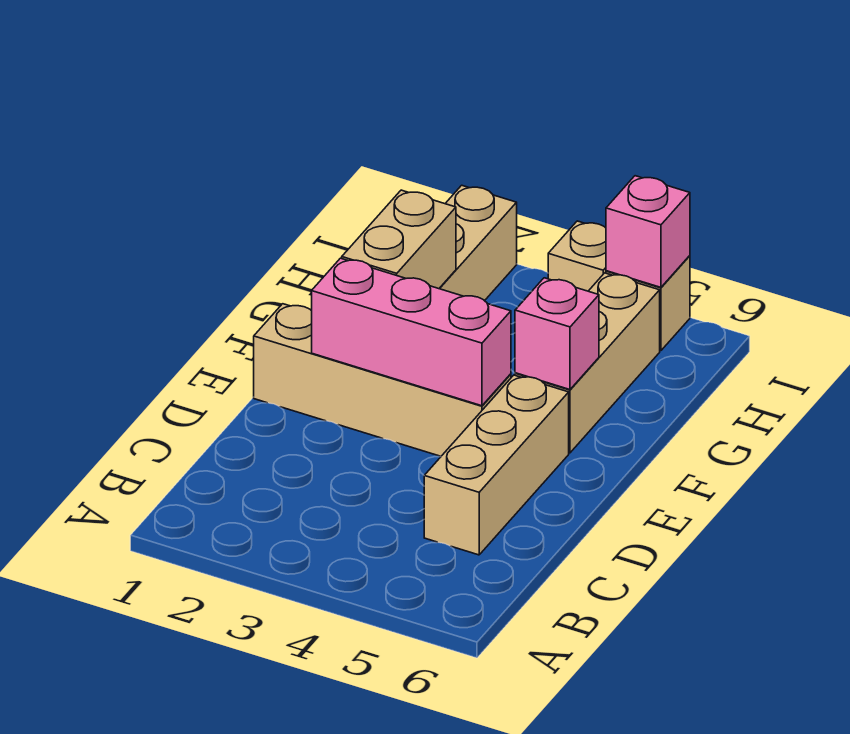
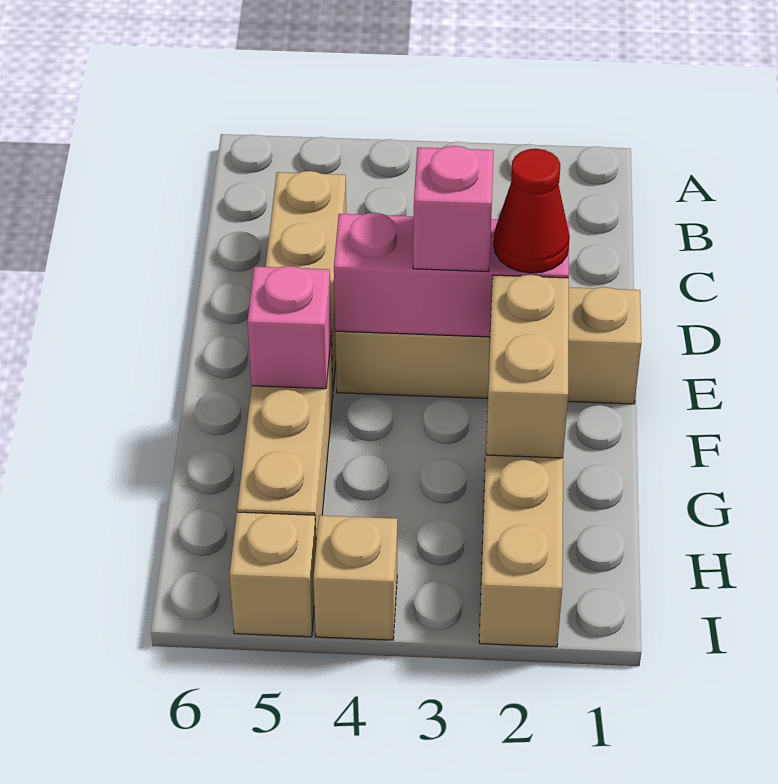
none -> red 1x1 cone [494,149,570,273]
pink 1x1 brick [606,176,690,287] -> pink 1x1 brick moved to [413,146,494,272]

